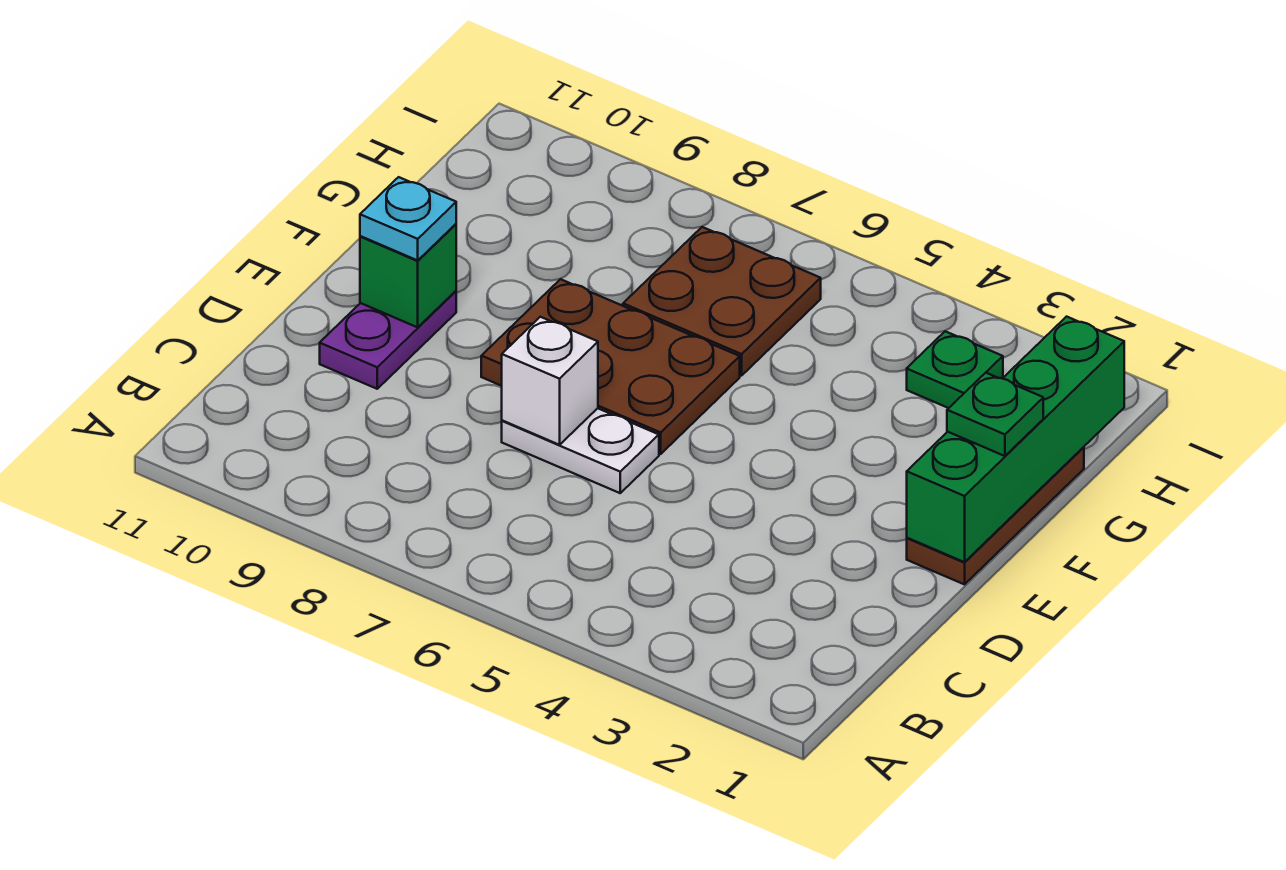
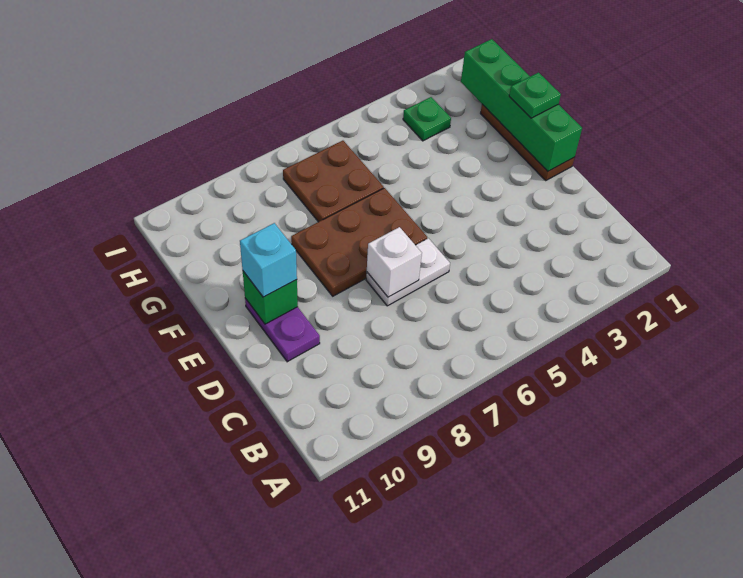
cyan 1x1 plate [360,177,456,260] -> cyan 1x1 brick [240,223,297,297]

